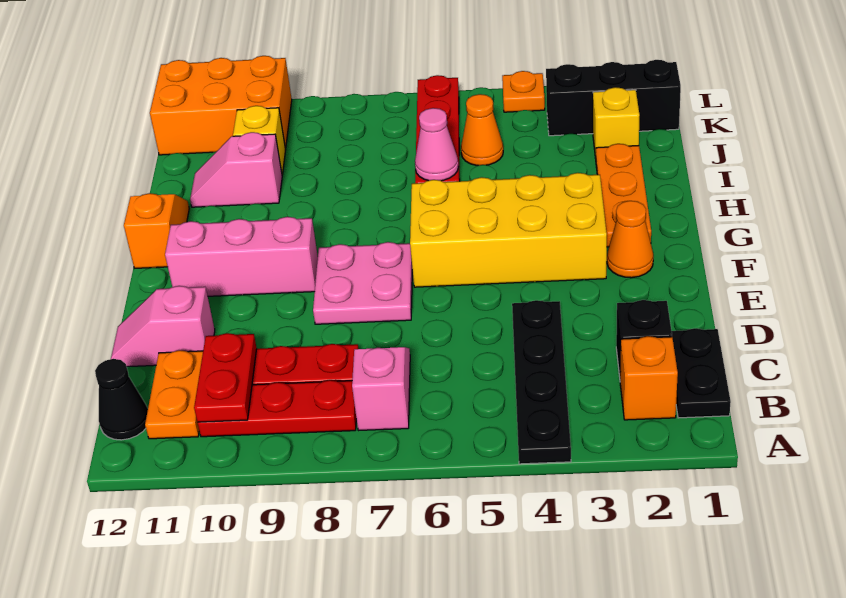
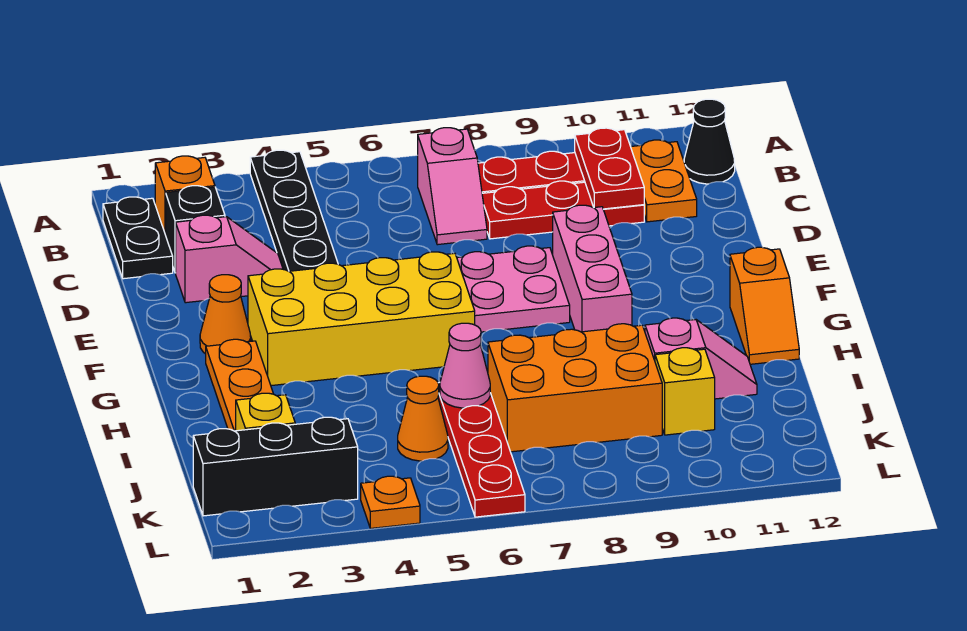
pink 1x2 slope [111,286,215,367] -> pink 1x2 slope moved to [176,215,283,303]
pink 1x3 brick [165,217,318,296] -> pink 1x3 brick turned to [553,205,632,332]
orange 2x3 brick [150,56,292,155] -> orange 2x3 brick moved to [488,324,662,452]

